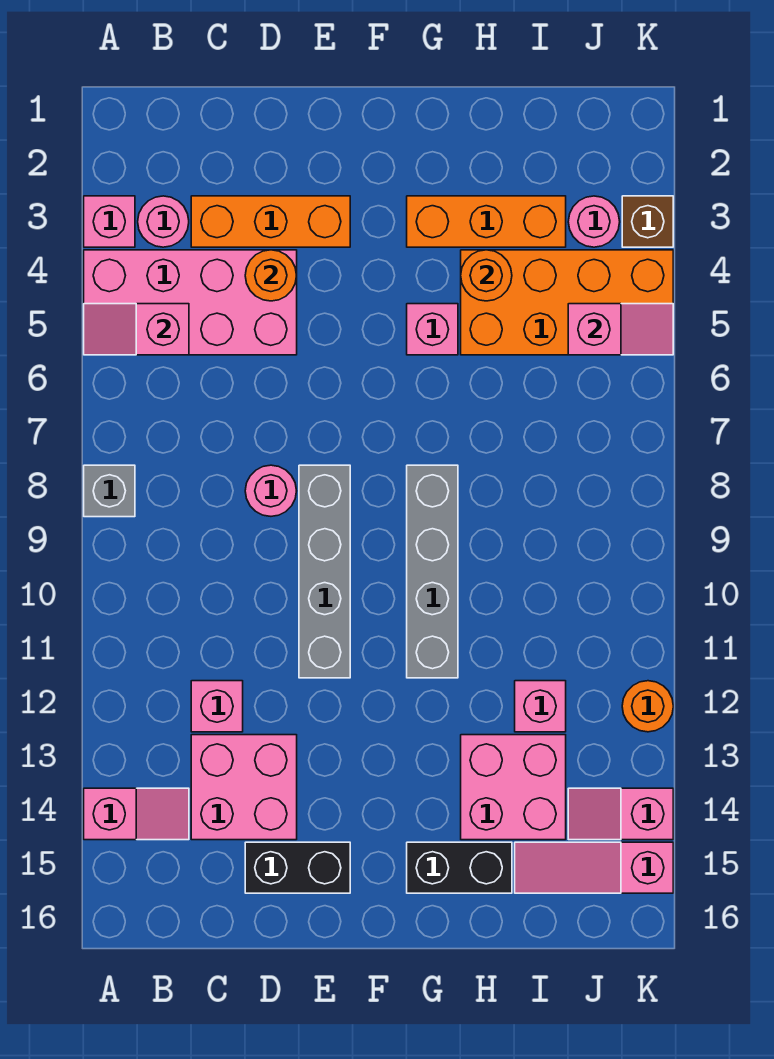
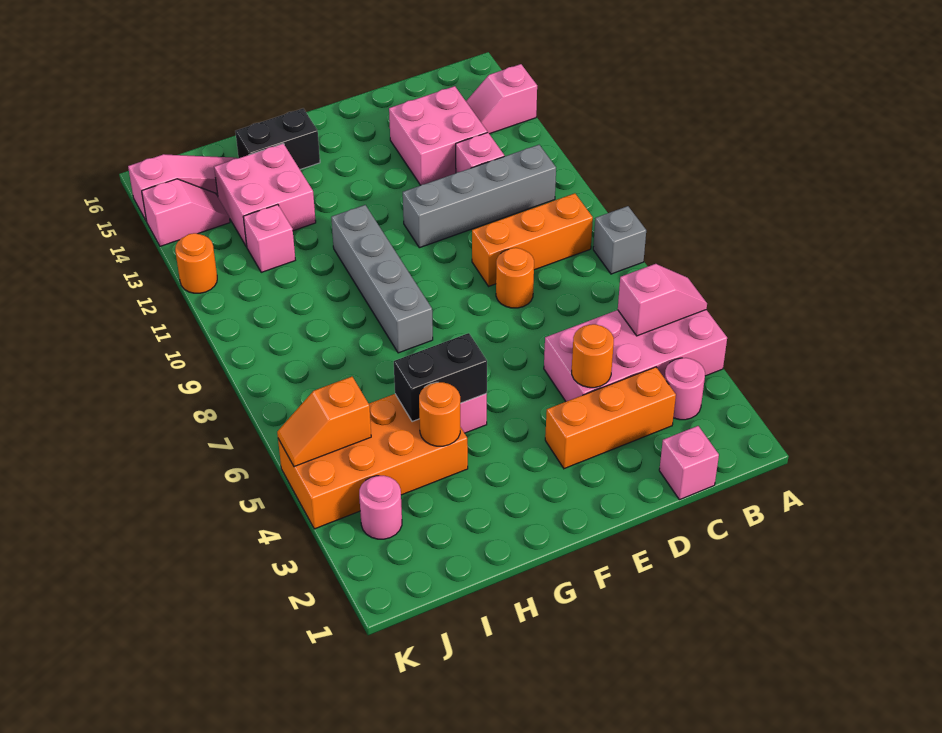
pink 1x1 brick [84,196,135,247] -> pink 1x1 brick moved to [659,426,719,500]
pink 1x1 round brick [245,465,296,516] -> orange 1x1 round brick [496,248,534,308]
black 1x2 brick [245,842,350,893] -> black 1x2 brick moved to [394,333,487,422]
grey 1x4 brick [299,465,350,678] -> grey 1x4 brick turned to [403,145,556,248]
orange 1x3 brick [407,196,566,247] -> orange 1x3 brick moved to [472,193,593,286]
pink 1x2 slope [568,304,673,355] -> orange 1x2 slope [277,377,371,467]
brown 1x1 brick [622,196,673,247] -> none

